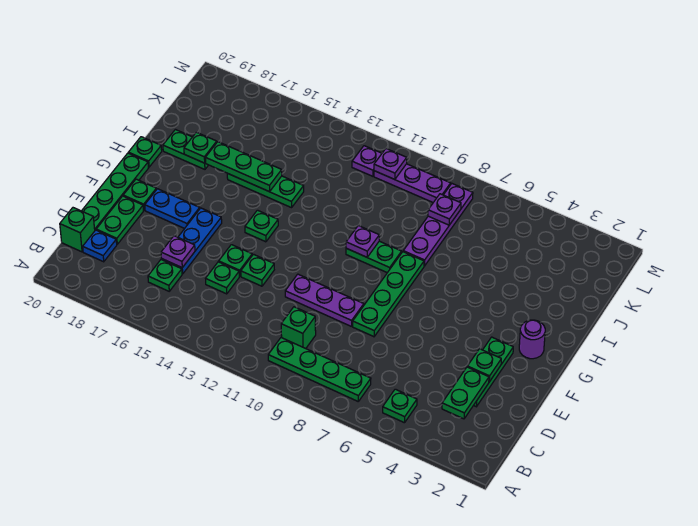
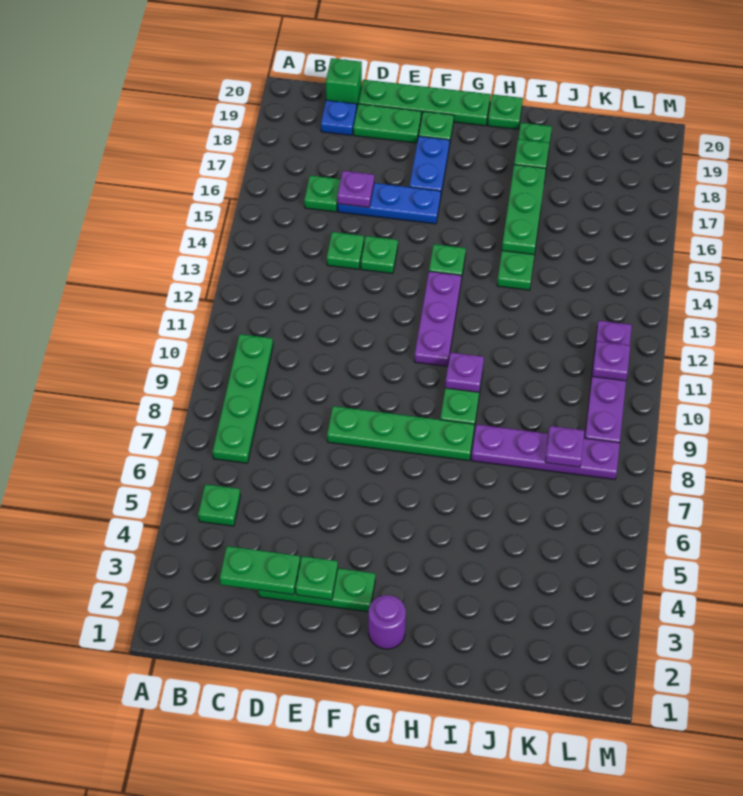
green 1x1 brick [281,307,316,349] -> none
purple 1x3 plate [285,274,364,327] -> purple 1x3 plate moved to [414,271,462,366]
green 1x1 plate [241,254,274,286] -> none

